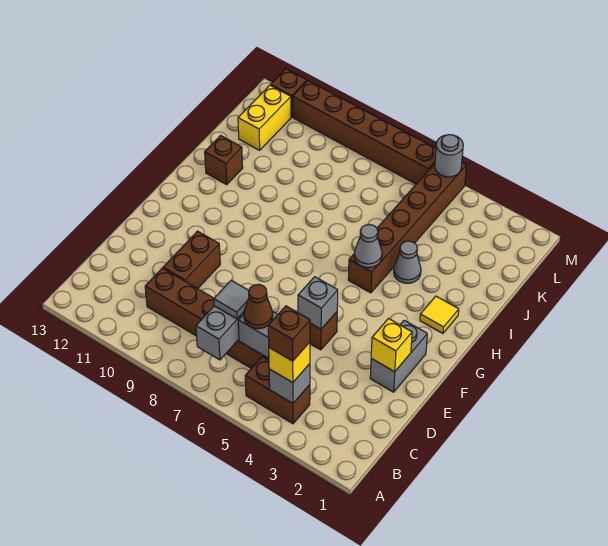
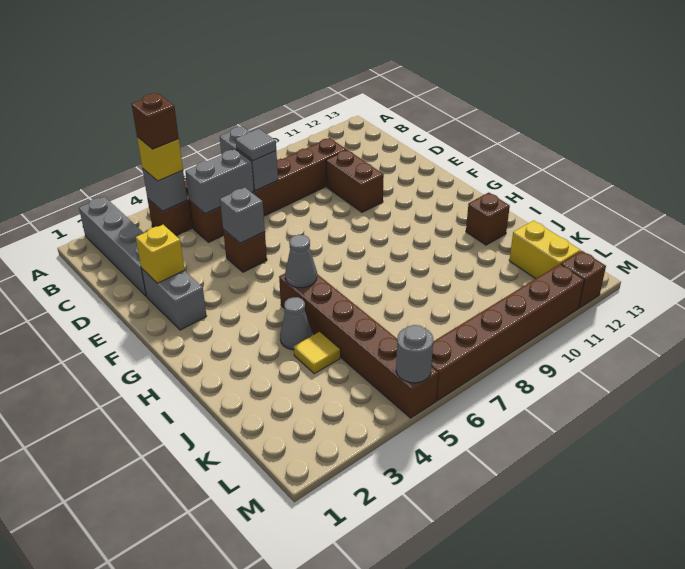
none -> grey 1x4 brick [79,197,146,296]
brown 1x1 cone [244,284,273,329] -> none
yellow 1x1 tile [420,296,459,333] -> yellow 1x1 tile moved to [294,332,340,374]

